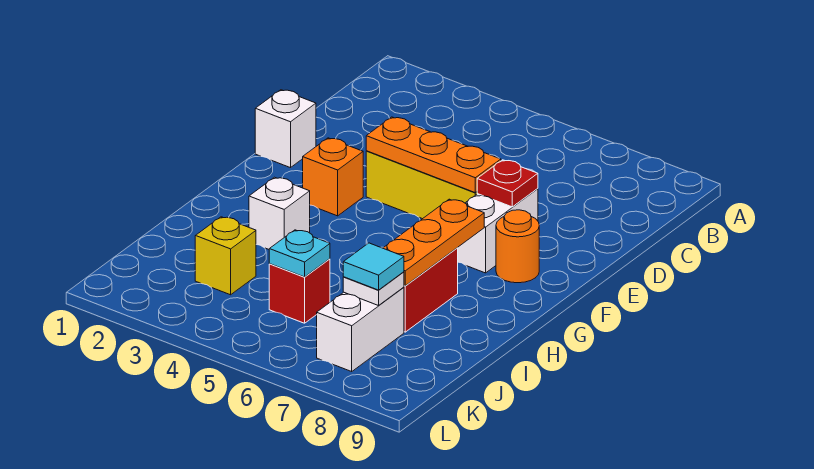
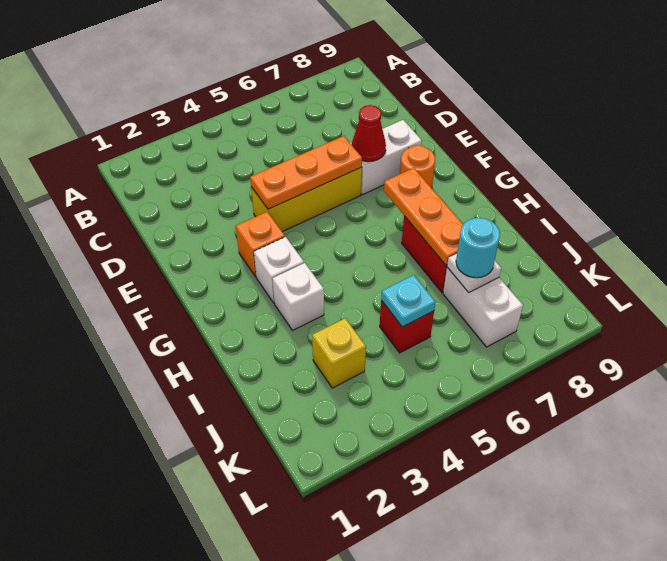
white 1x1 brick [255,90,316,168] -> white 1x1 brick moved to [254,237,304,303]
white 1x2 brick [458,189,538,273] -> white 1x2 brick turned to [350,120,422,195]
red 1x1 plate [477,160,538,207] -> red 1x1 cone [352,105,386,162]
cyan 1x1 tile [343,243,404,290] -> cyan 1x1 round brick [456,218,500,278]

